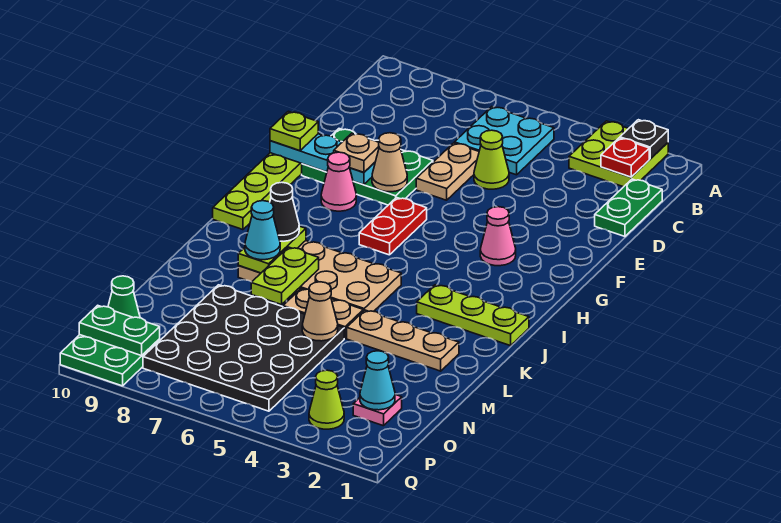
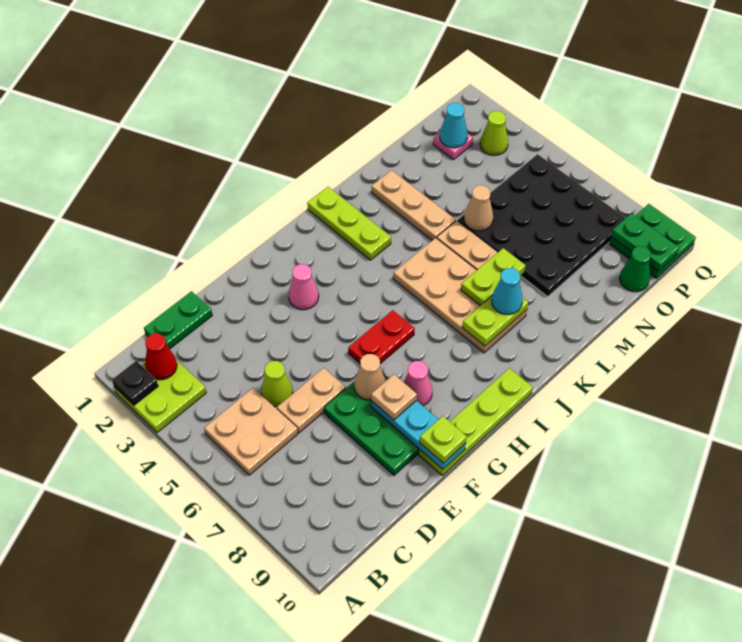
red 1x1 plate [601,138,649,177] -> red 1x1 cone [145,333,177,380]
cyan 2x2 plate [454,107,554,175] -> tan 2x2 plate [204,388,298,475]
black 1x1 cone [270,182,299,241] -> none

